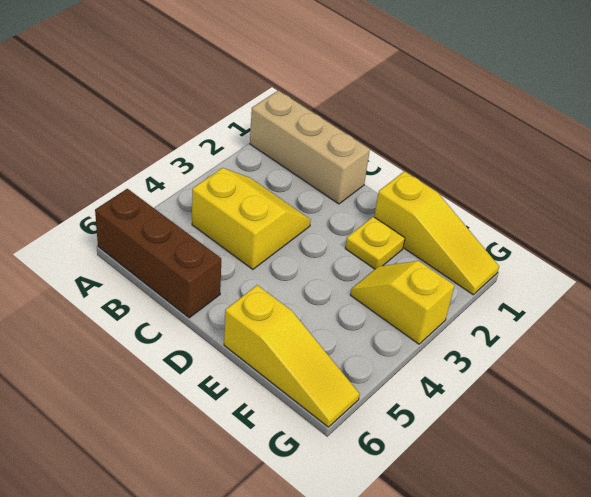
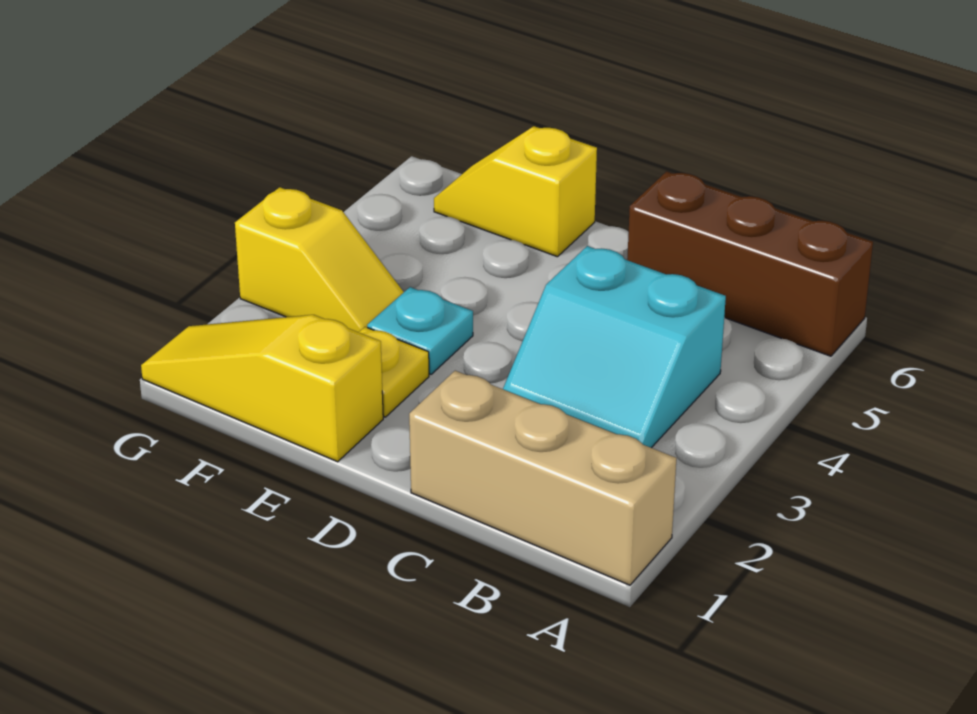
yellow 2x2 slope [192,168,311,269] -> cyan 2x2 slope [503,246,726,448]
none -> cyan 1x1 plate [367,287,473,374]
yellow 1x3 slope [224,285,360,427] -> yellow 1x2 slope [434,126,597,257]

